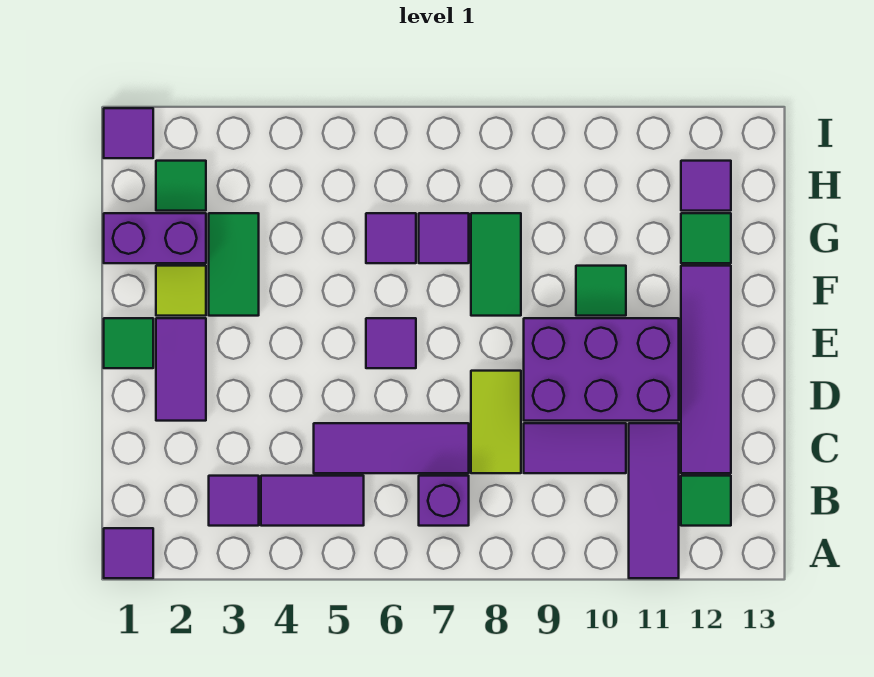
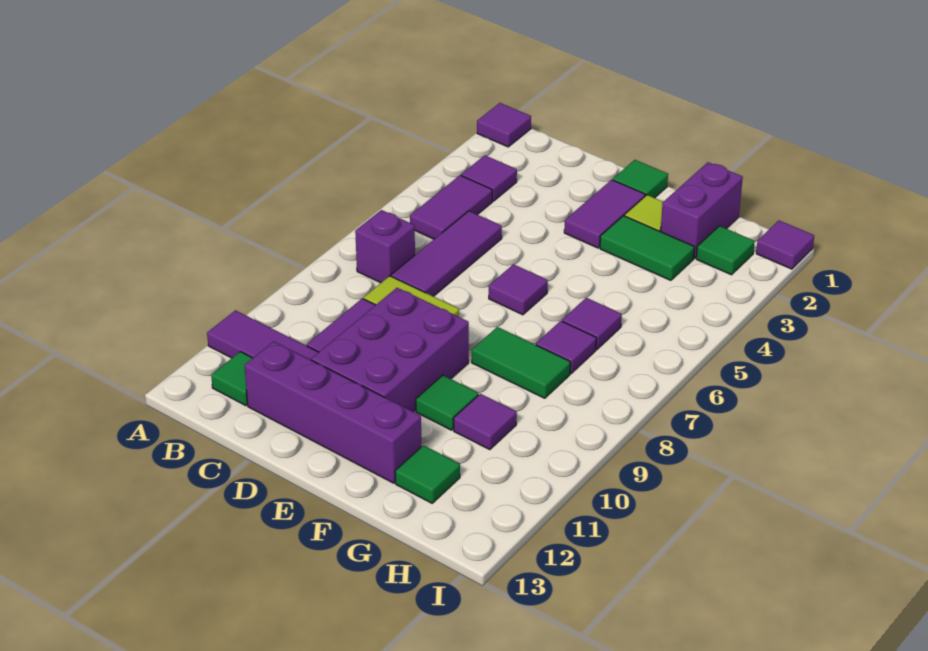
purple 1x4 tile [681,266,731,473] -> purple 1x4 brick [244,341,421,483]
purple 1x2 tile [156,318,206,421] -> purple 1x2 tile turned to [564,180,645,248]
purple 1x1 tile [681,161,731,211] -> purple 1x1 tile moved to [453,394,517,450]

